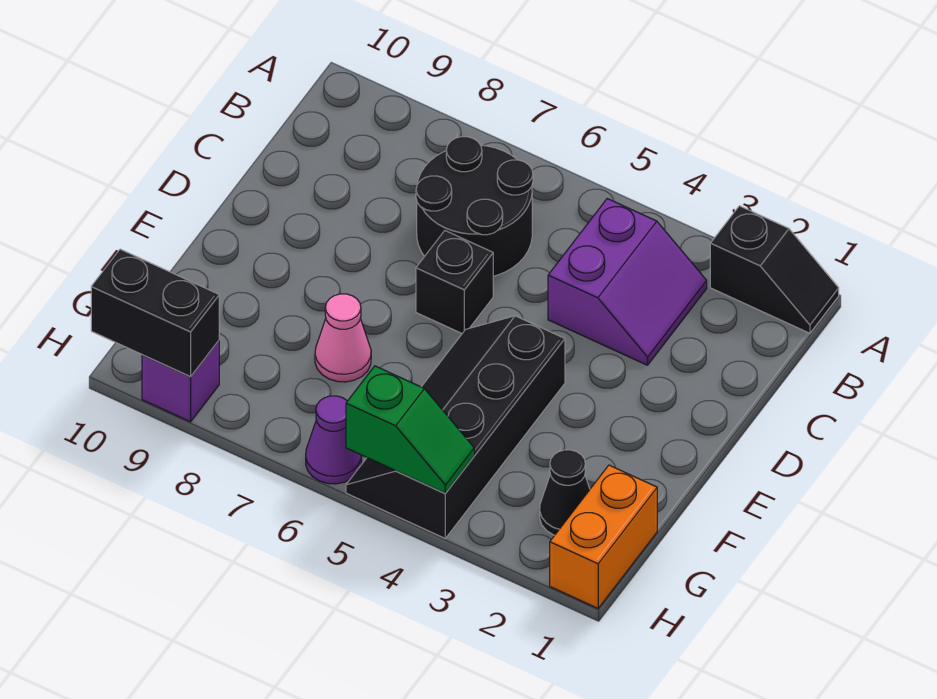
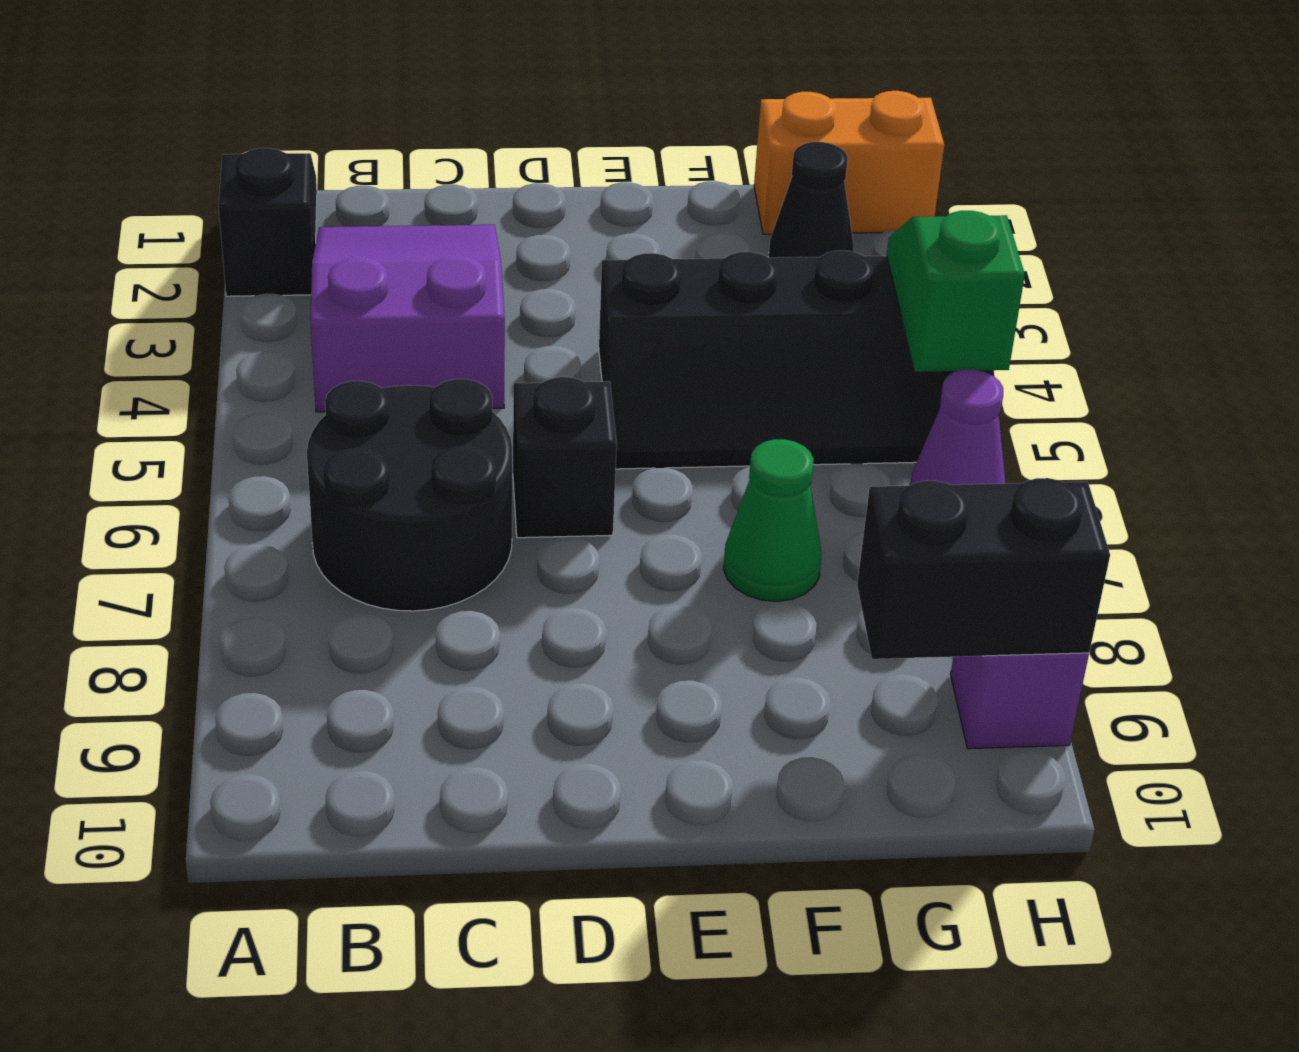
purple 2x2 slope [548,199,707,365] -> purple 2x3 slope [310,225,505,412]
pink 1x1 cone [315,294,371,382] -> green 1x1 cone [724,439,822,601]
black 1x2 brick [91,249,219,377] -> black 1x2 brick turned to [857,478,1110,659]

